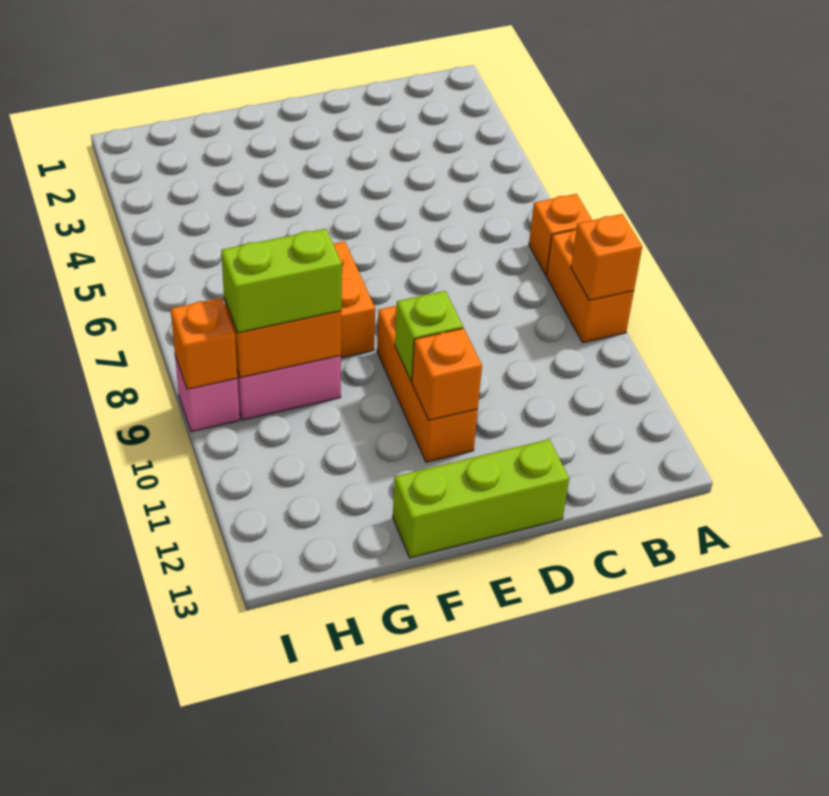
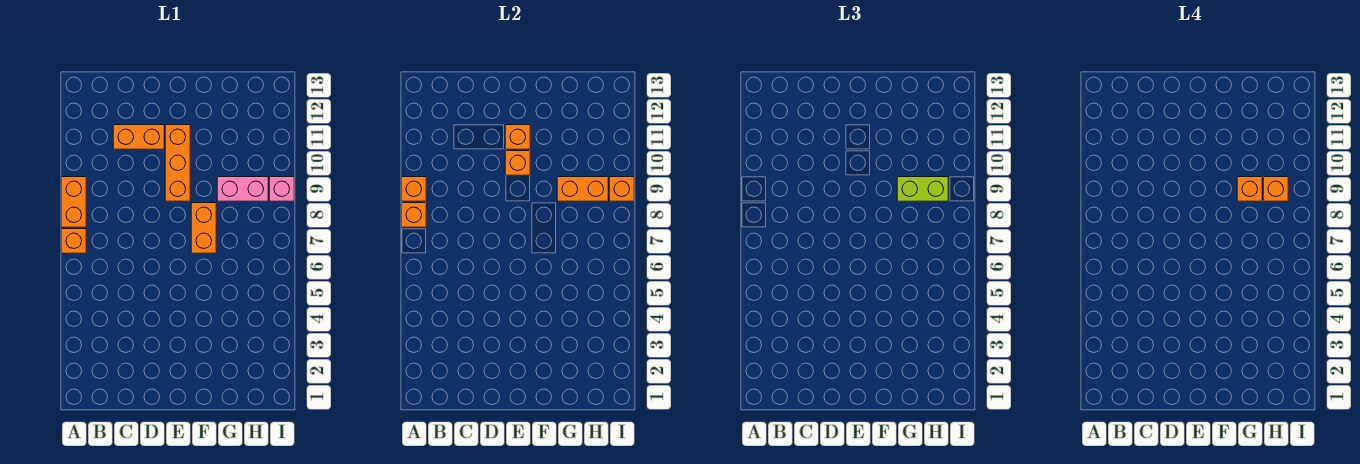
none -> orange 1x1 brick [401,203,426,227]
none -> orange 1x2 brick [113,125,164,149]
lime 1x3 brick [393,439,569,558] -> none
lime 1x1 brick [395,291,463,381] -> orange 1x1 brick [505,151,530,175]
none -> orange 1x1 brick [1237,177,1262,201]
none -> orange 1x1 brick [1263,177,1288,201]

